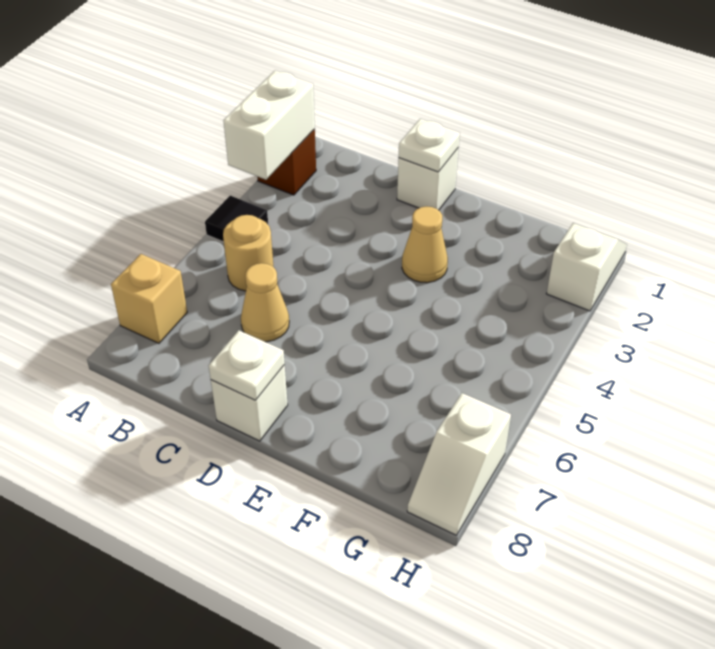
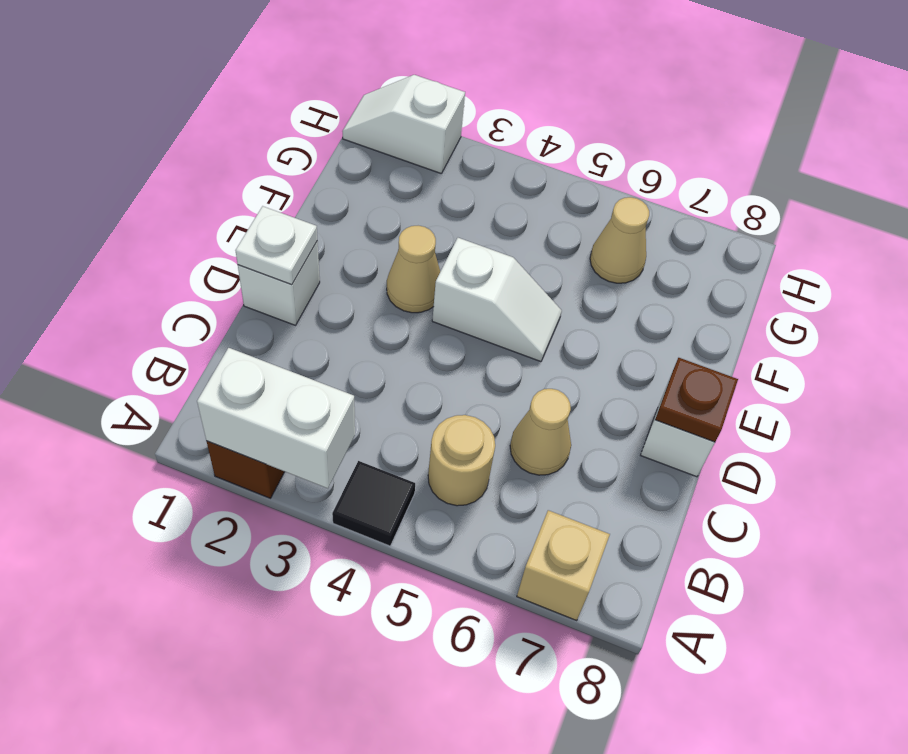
white 1x1 plate [209,330,285,400] -> brown 1x1 plate [655,358,738,442]
none -> tan 1x1 cone [590,197,649,283]
white 1x2 slope [407,393,511,535] -> white 1x2 slope moved to [432,238,562,362]

